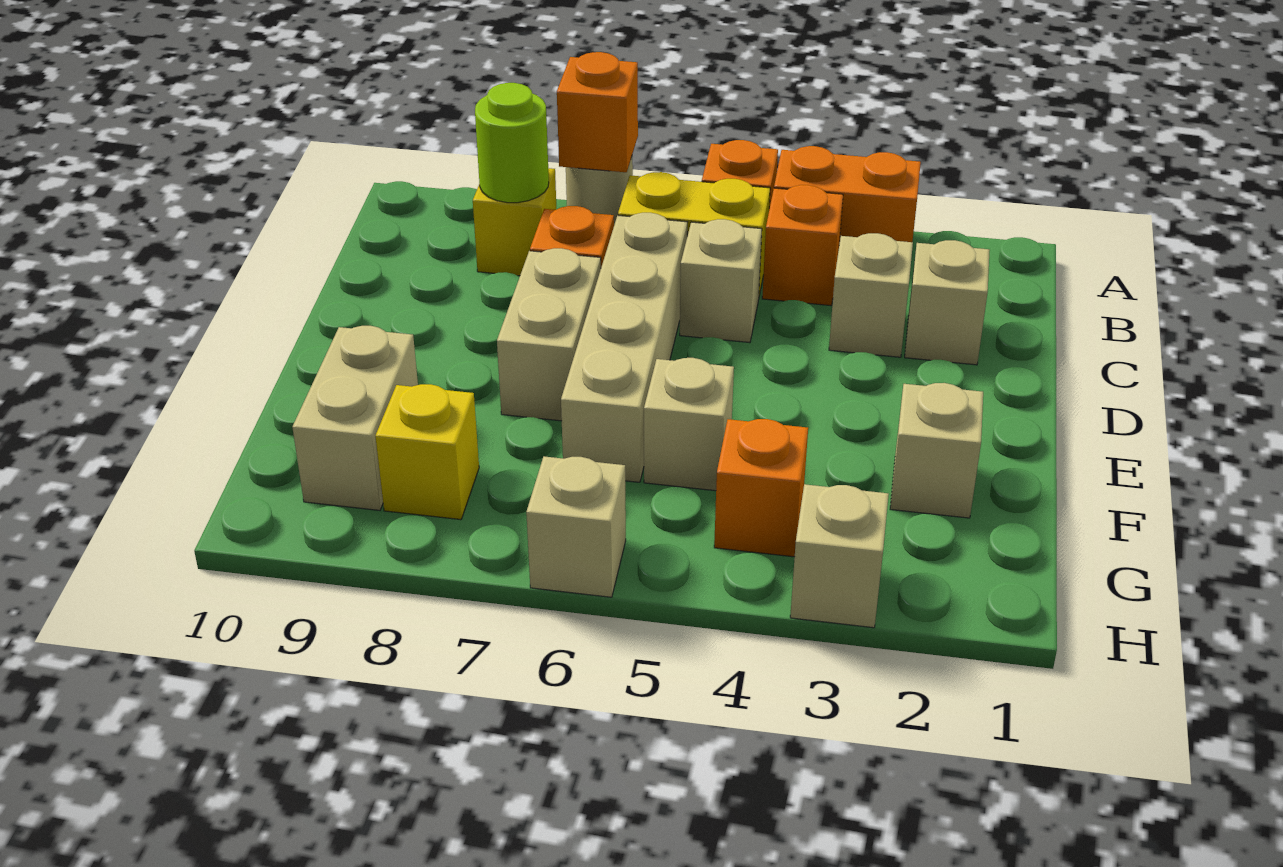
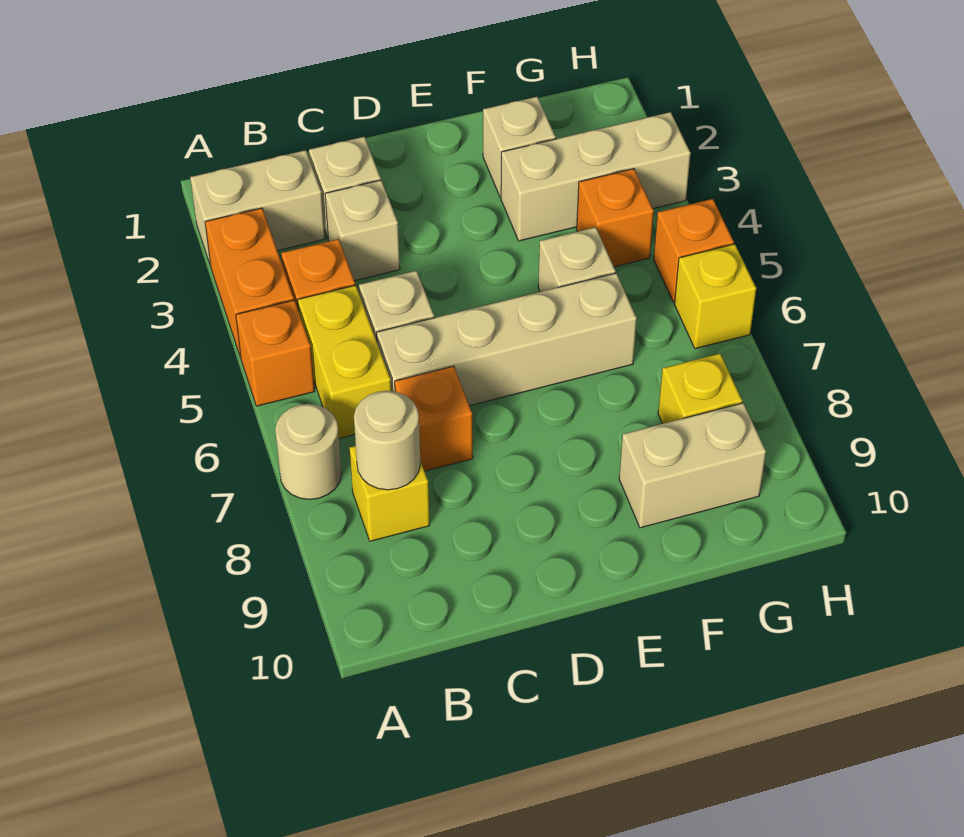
orange 1x1 brick [557,52,638,172] -> orange 1x1 brick moved to [654,199,734,302]
lime 1x1 round brick [475,83,549,203] -> tan 1x1 round brick [354,391,420,490]
tan 1x2 brick [497,248,601,421] -> tan 1x2 brick moved to [190,150,325,266]
tan 1x1 brick [790,484,889,628] -> tan 1x3 brick [501,112,691,241]
tan 1x1 brick [526,456,626,597] -> yellow 1x1 brick [674,244,756,349]

